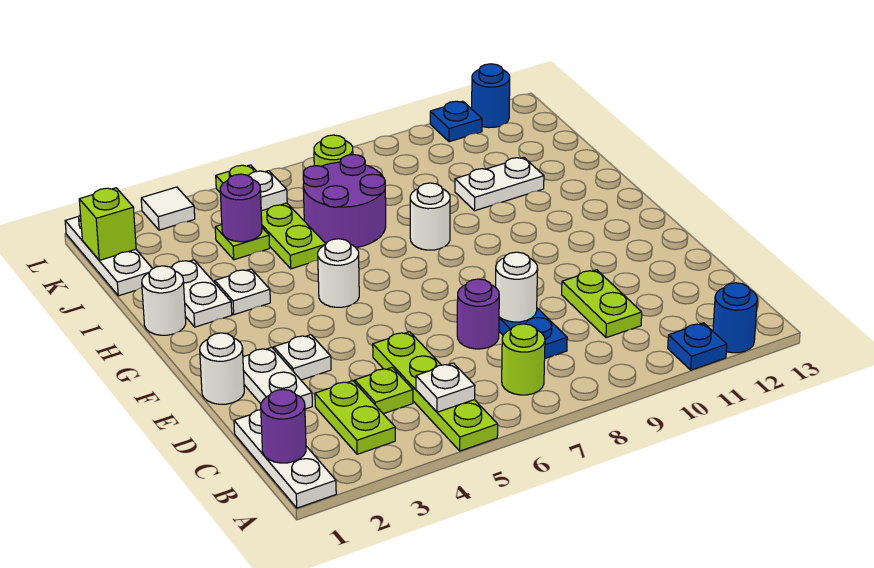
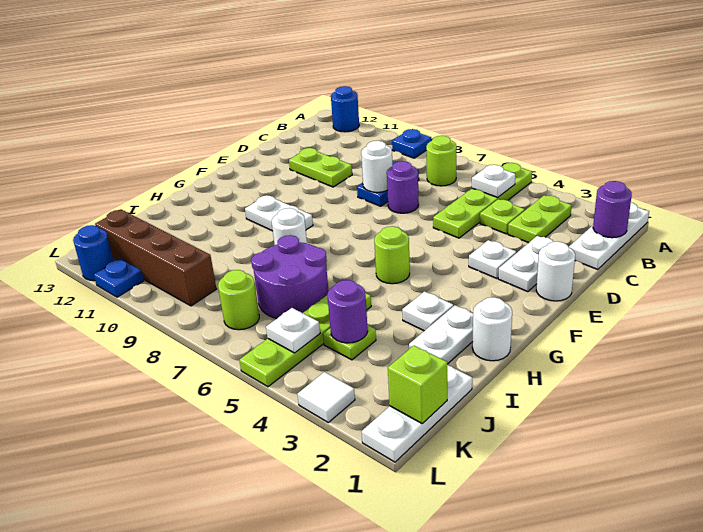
blue 1x1 plate [668,323,727,370] -> blue 1x1 plate moved to [392,129,431,158]
lime 1x2 plate [562,270,642,338] -> lime 1x2 plate turned to [289,148,352,187]
white 1x1 round brick [318,239,359,307] -> lime 1x1 round brick [374,226,410,284]
white 1x2 plate [455,157,544,211] -> white 1x2 plate moved to [245,195,313,231]
none -> brown 1x4 brick [95,210,216,306]

